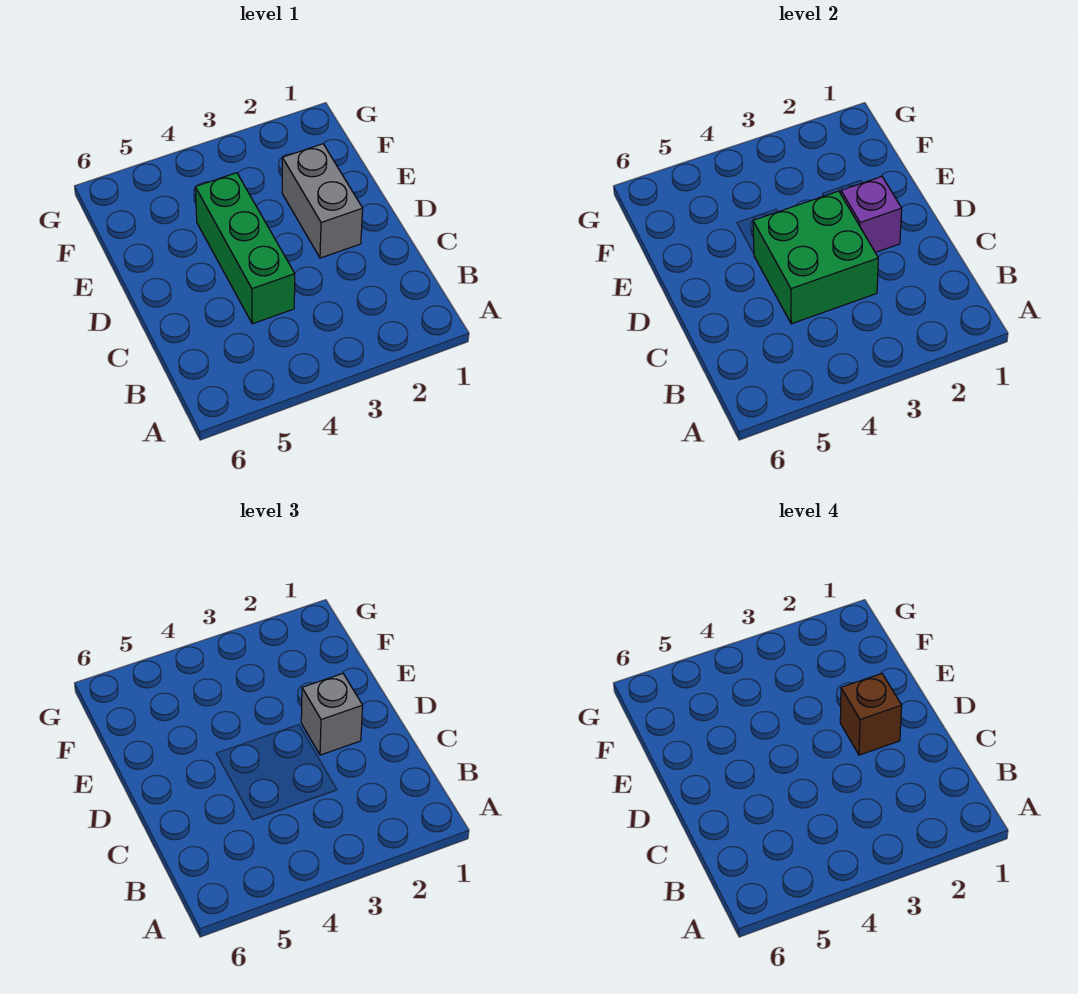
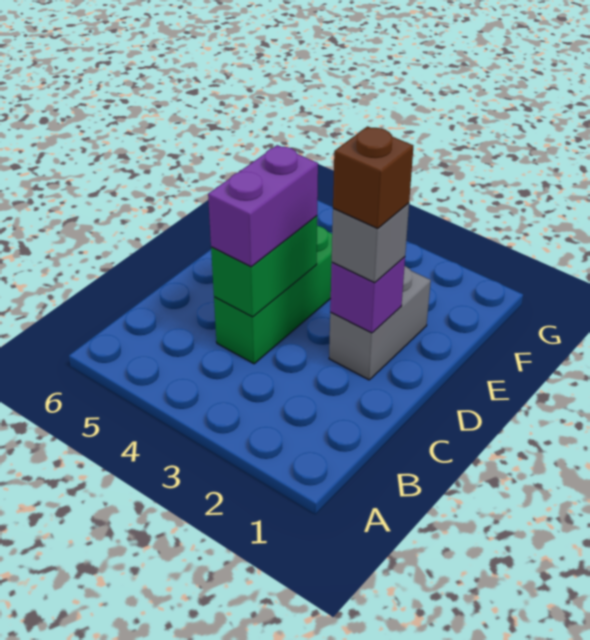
green 2x2 brick [753,191,878,324] -> green 1x2 brick [211,216,317,317]
none -> purple 1x2 brick [208,145,318,267]

